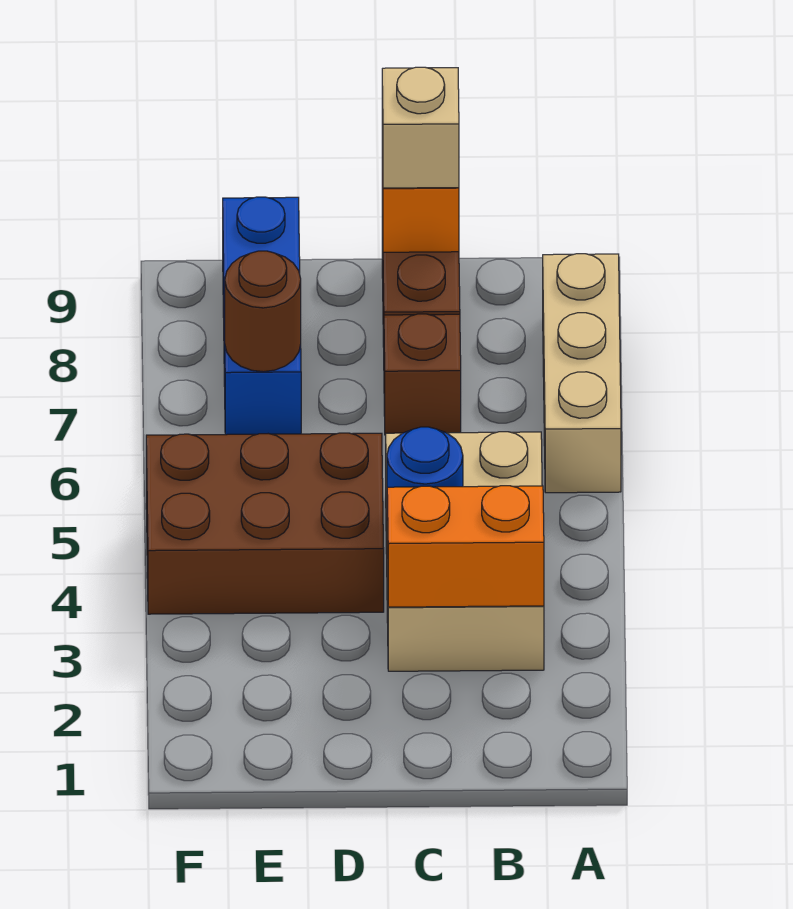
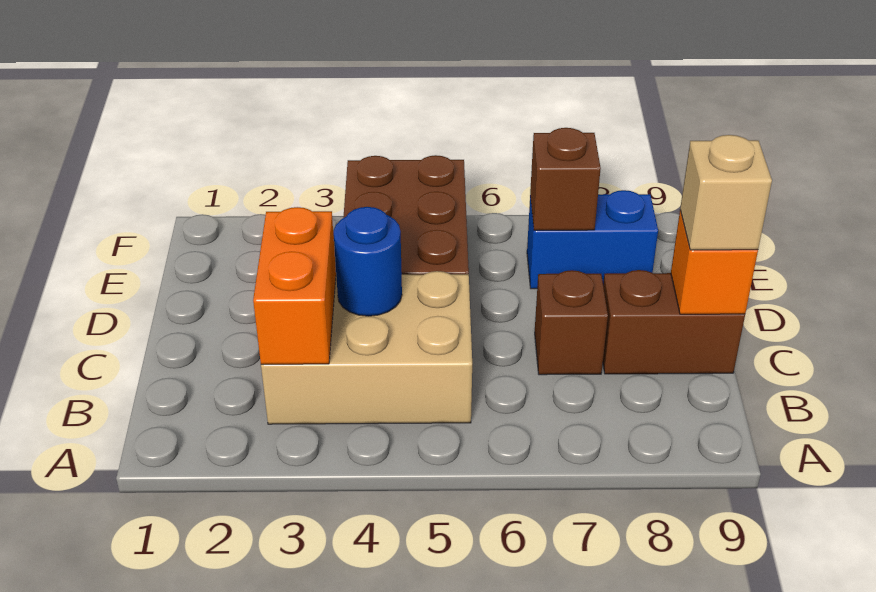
tan 1x3 brick [543,254,621,493] -> none
blue 1x3 brick [223,197,301,435] -> blue 1x2 brick [527,190,658,289]
brown 1x1 round brick [225,251,301,372] -> brown 1x1 brick [530,128,601,230]

